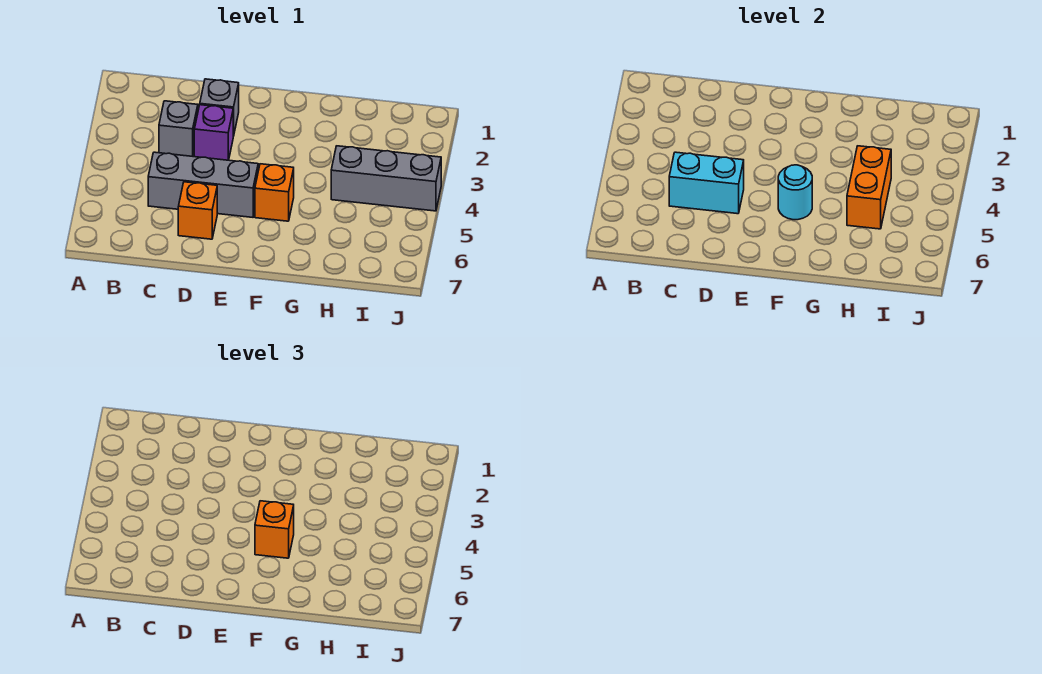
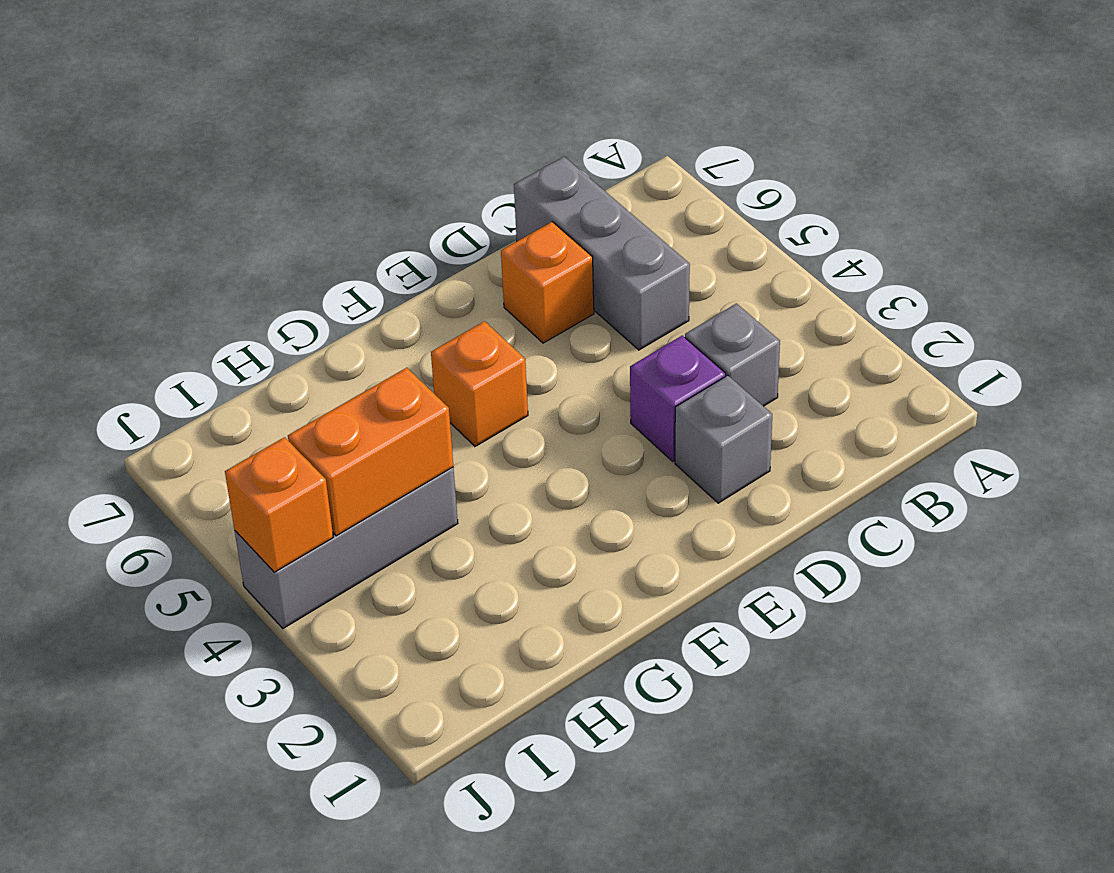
grey 1x3 brick [148,152,258,217] -> grey 1x3 brick turned to [514,157,690,350]
cyan 1x2 brick [669,152,744,214] -> none
cyan 1x1 round brick [778,165,812,220] -> none
orange 1x1 brick [255,501,294,558] -> orange 1x1 brick moved to [225,437,333,572]
orange 1x2 brick [847,146,891,229] -> orange 1x2 brick turned to [288,368,453,536]

